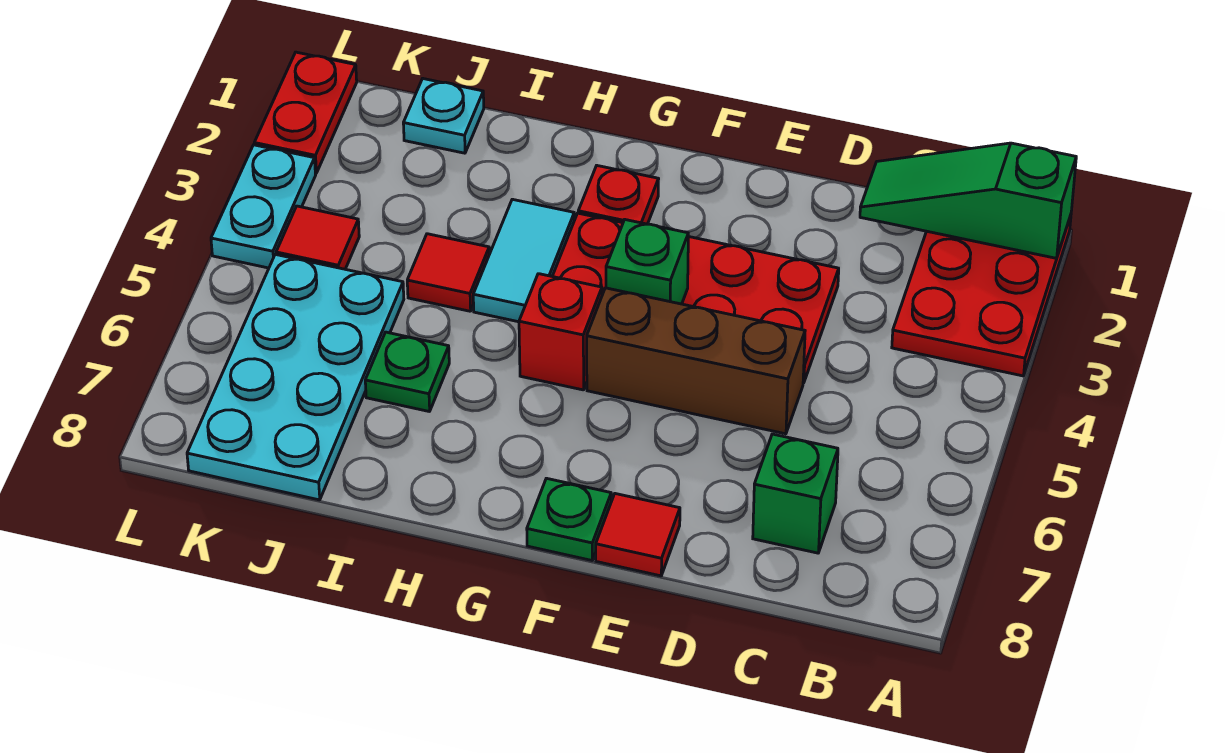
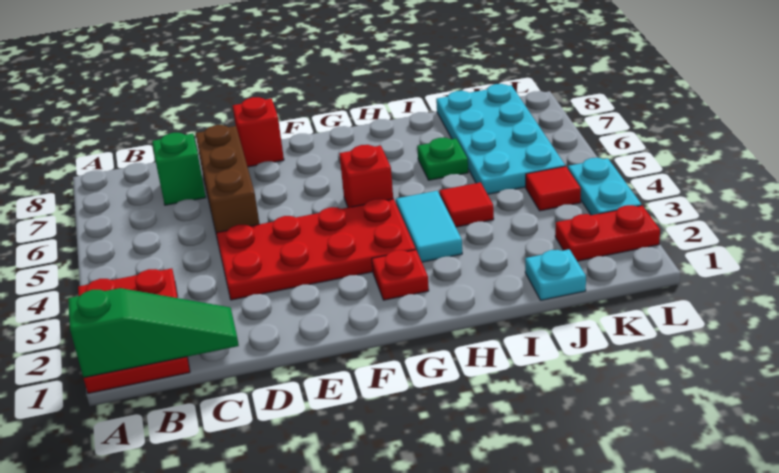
brown 1x3 brick [587,288,805,434] -> brown 1x3 brick turned to [195,125,259,236]
red 1x1 tile [596,494,680,576] -> red 1x1 brick [233,97,284,167]
green 1x1 brick [606,220,688,304] -> none
green 1x1 plate [527,478,611,560] -> none
red 1x2 plate [254,52,357,173] -> red 1x2 plate turned to [555,205,660,261]

